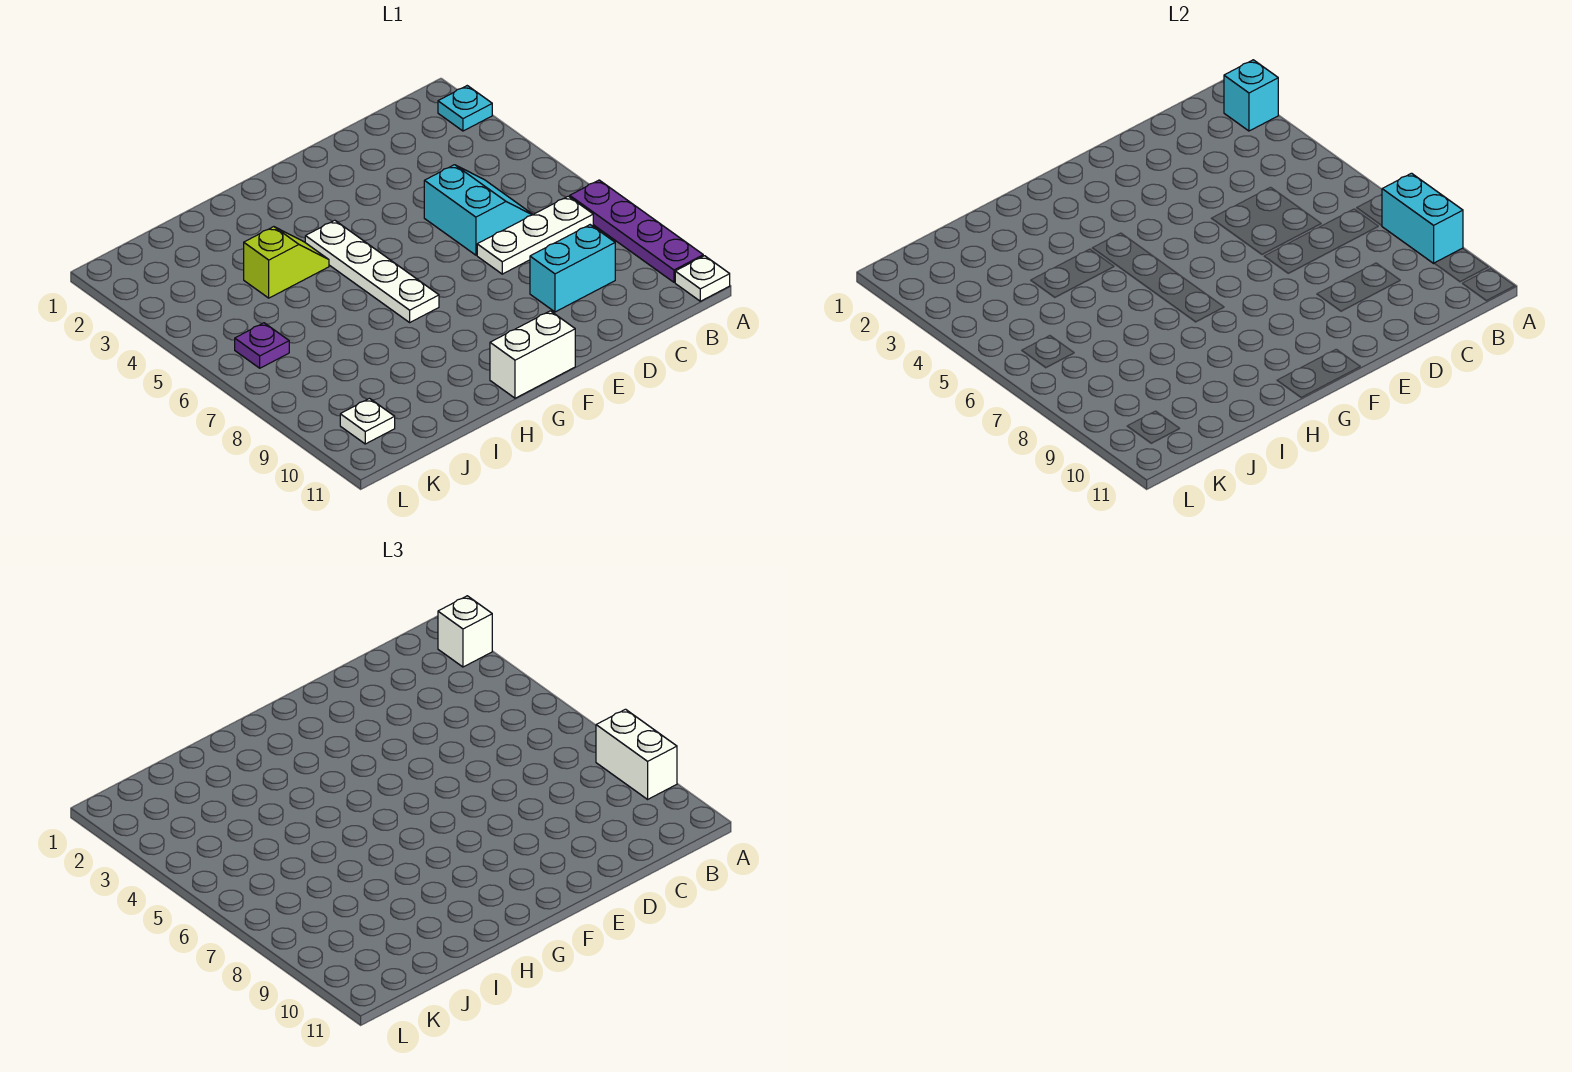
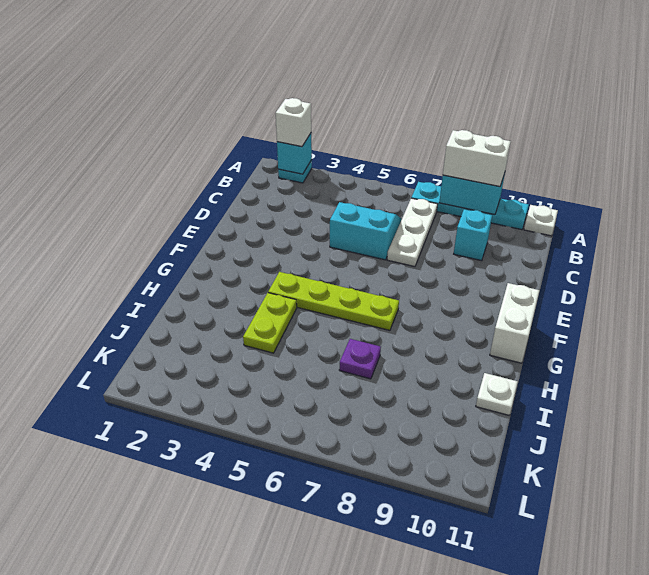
purple 1x4 plate [570,180,703,282] -> cyan 1x4 plate [411,182,529,230]
cyan 1x2 brick [530,225,615,312] -> cyan 1x1 brick [454,209,492,261]
white 1x4 plate [305,220,439,322] -> lime 1x4 plate [268,272,399,330]
lime 1x2 slope [244,227,329,298] -> lime 1x2 plate [243,293,297,353]
purple 1x1 plate [235,323,289,368] -> purple 1x1 plate moved to [339,339,381,379]
white 1x1 plate [340,399,395,444] -> white 1x1 plate moved to [476,373,518,415]

